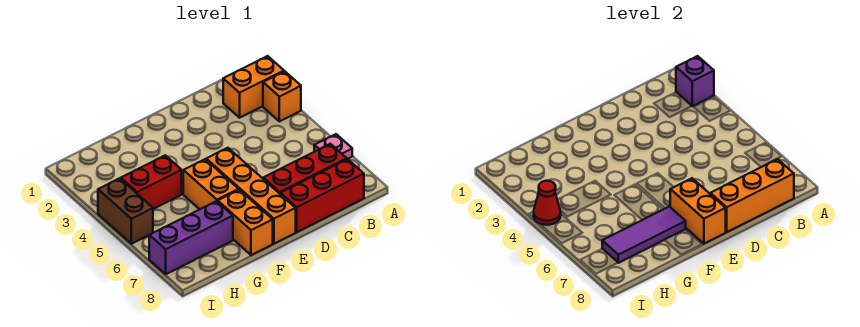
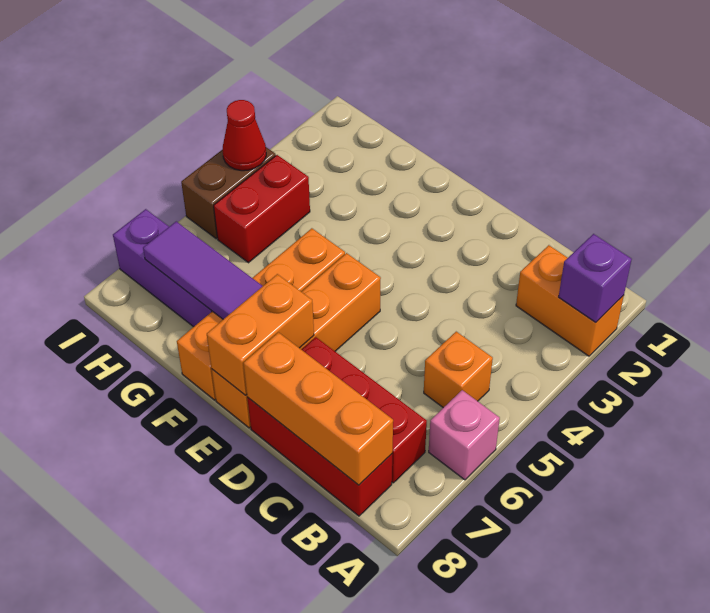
orange 1x1 brick [263,71,301,122] -> orange 1x1 brick moved to [424,332,493,408]
pink 1x1 plate [314,134,352,159] -> pink 1x1 brick [429,390,500,480]
red 1x2 brick [121,155,182,209] -> red 1x2 brick turned to [214,155,310,263]

